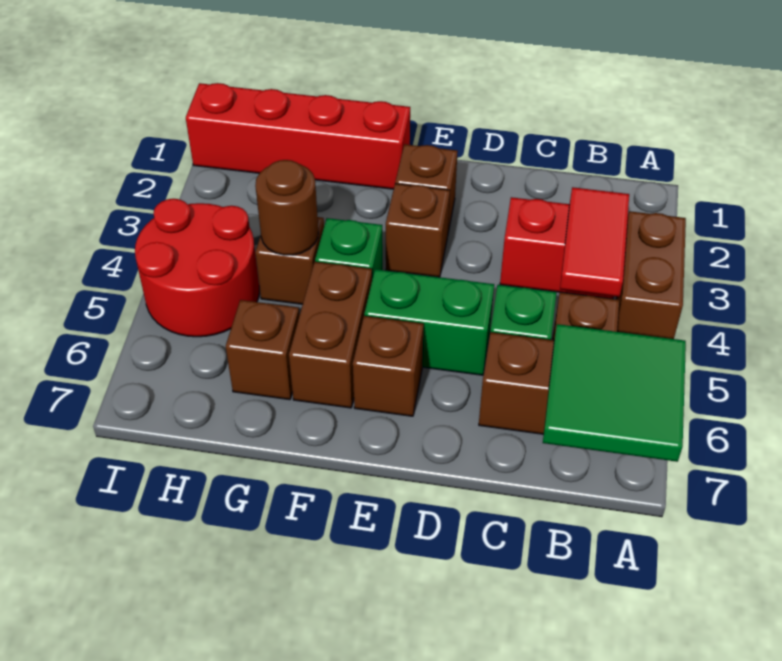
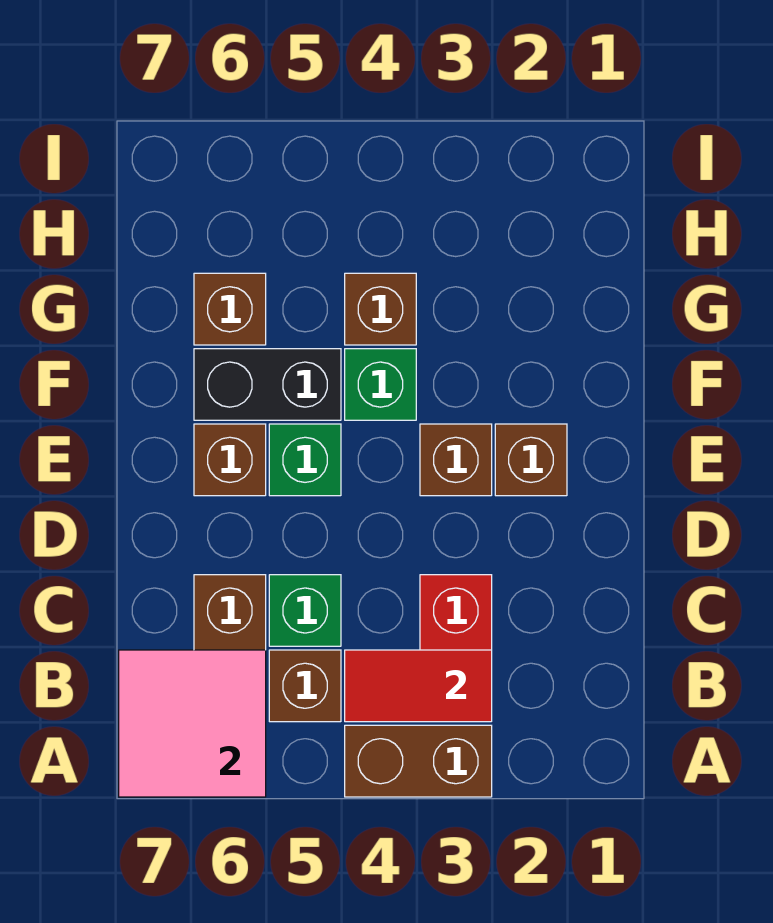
green 2x2 tile [543,324,686,462] -> pink 2x2 tile [119,650,266,797]
green 1x2 brick [364,269,494,375] -> green 1x1 brick [269,424,341,496]
red 1x4 brick [186,83,410,189] -> none
brown 1x2 brick [289,262,372,408] -> black 1x2 brick [194,349,341,420]
brown 1x1 round brick [255,160,318,255] -> none
red 2x2 round brick [135,199,259,337] -> none

